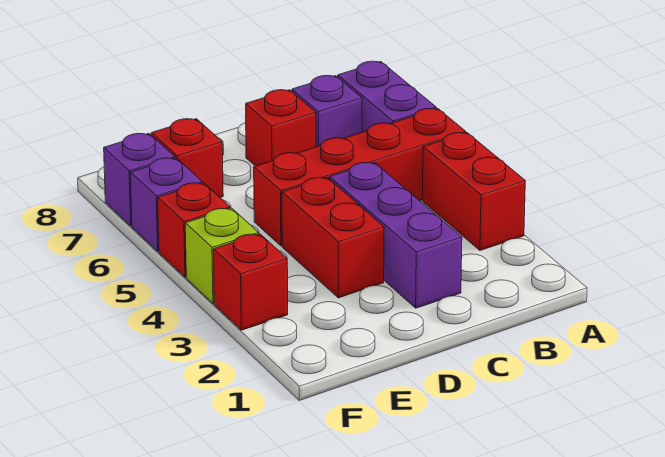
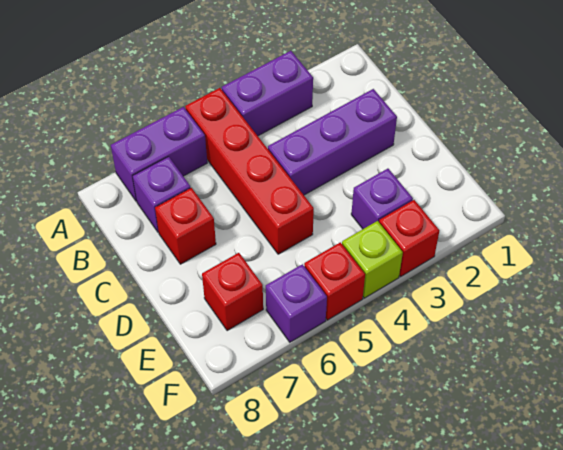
red 1x2 brick [422,133,525,250] -> purple 1x2 brick [222,51,313,136]
red 1x2 brick [282,177,384,298] -> none
purple 1x1 brick [104,133,175,226] -> purple 1x1 brick moved to [351,169,413,229]

